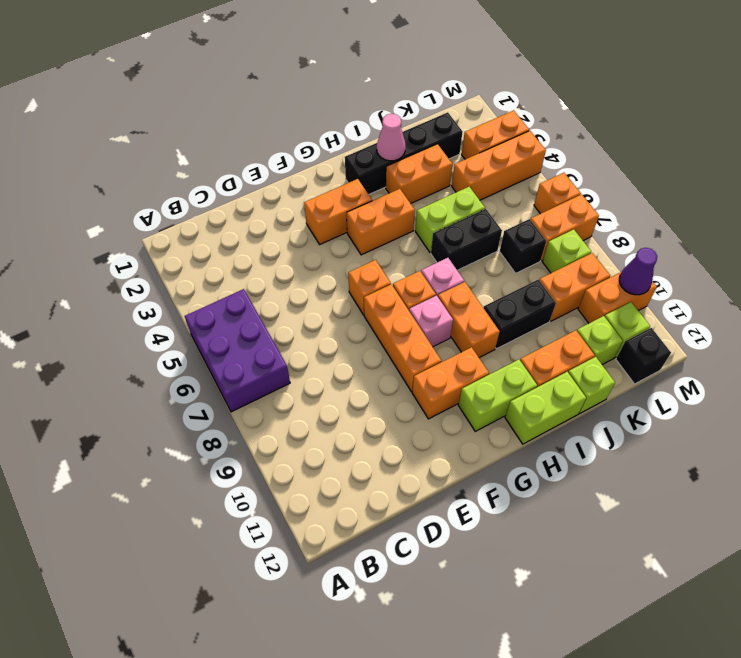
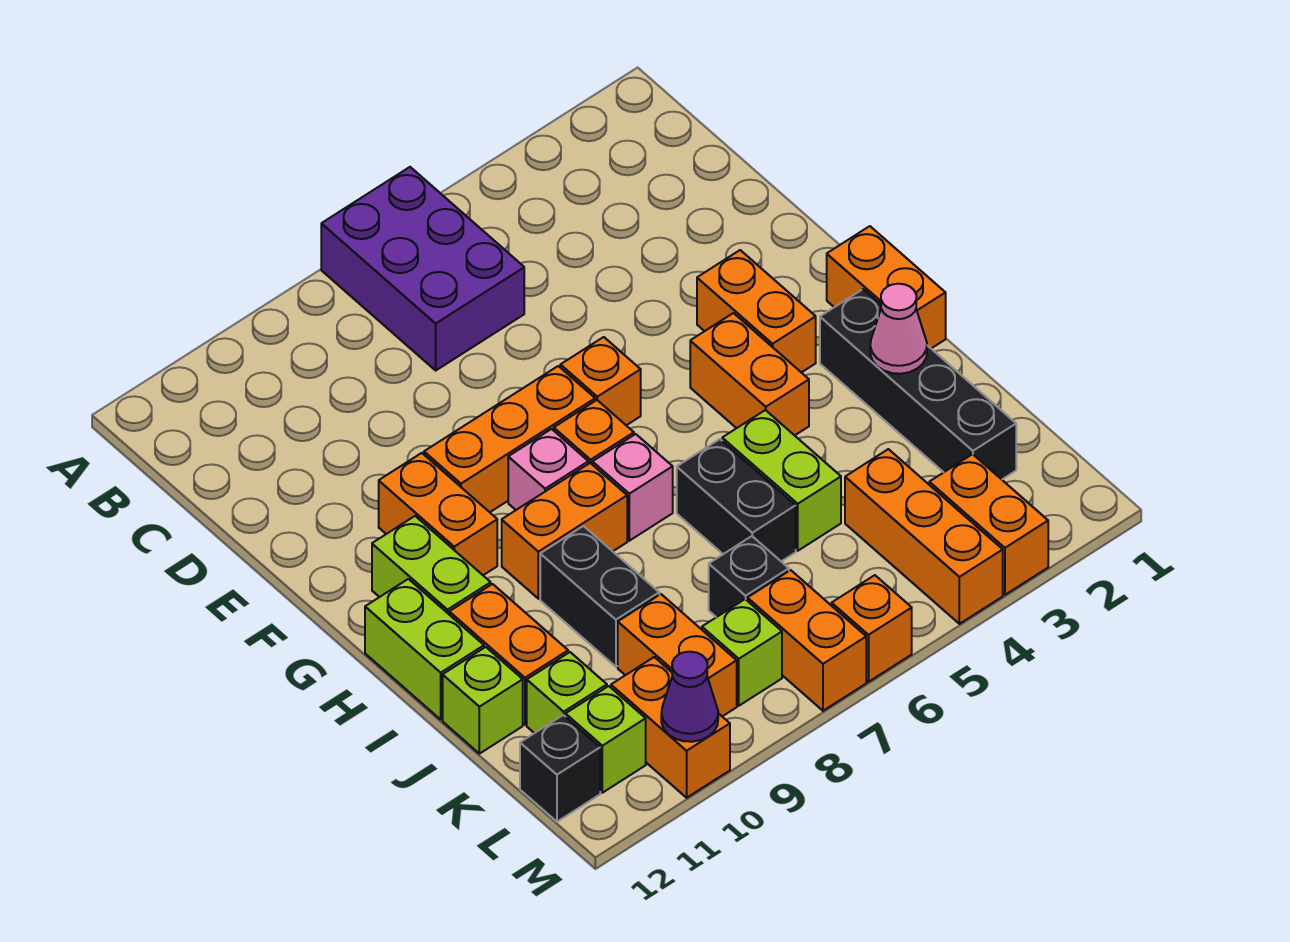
purple 2x3 brick [185,289,290,412] -> purple 2x3 brick turned to [321,167,524,370]
orange 1x2 brick [386,144,452,204] -> orange 1x2 brick moved to [827,226,946,348]

